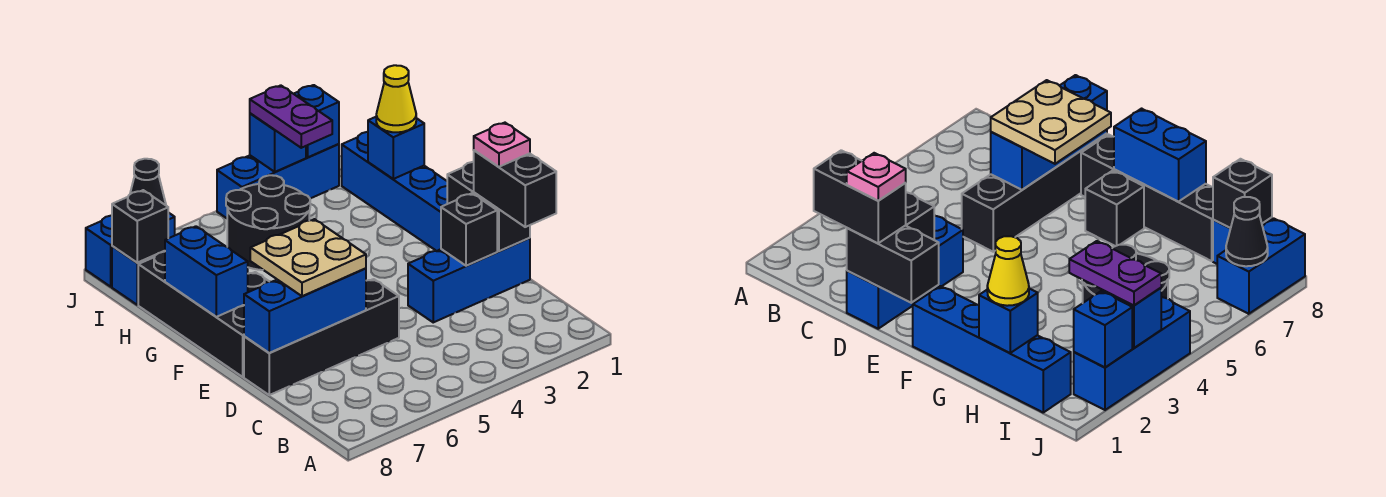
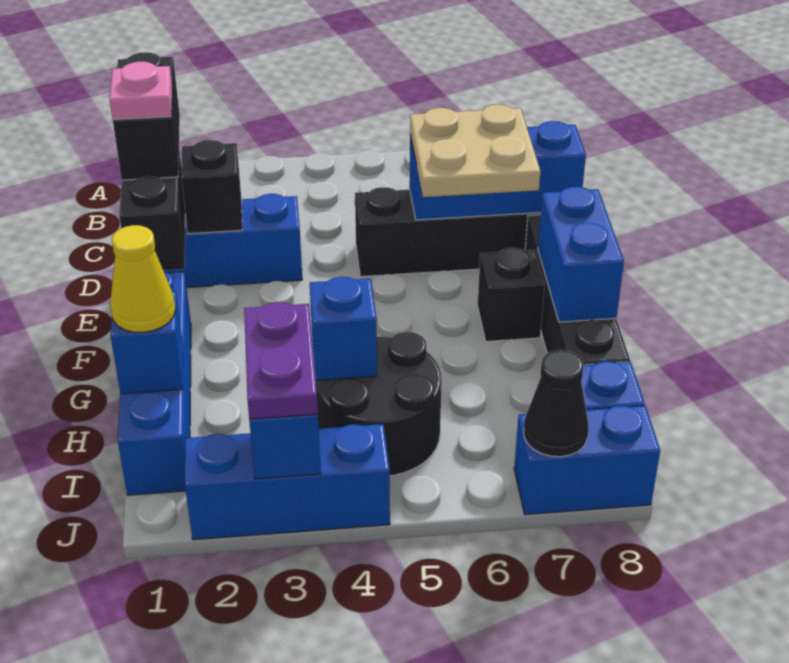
black 1x1 brick [112,190,168,263] -> none
blue 1x1 brick [294,85,339,157] -> blue 1x1 brick moved to [310,277,377,381]

